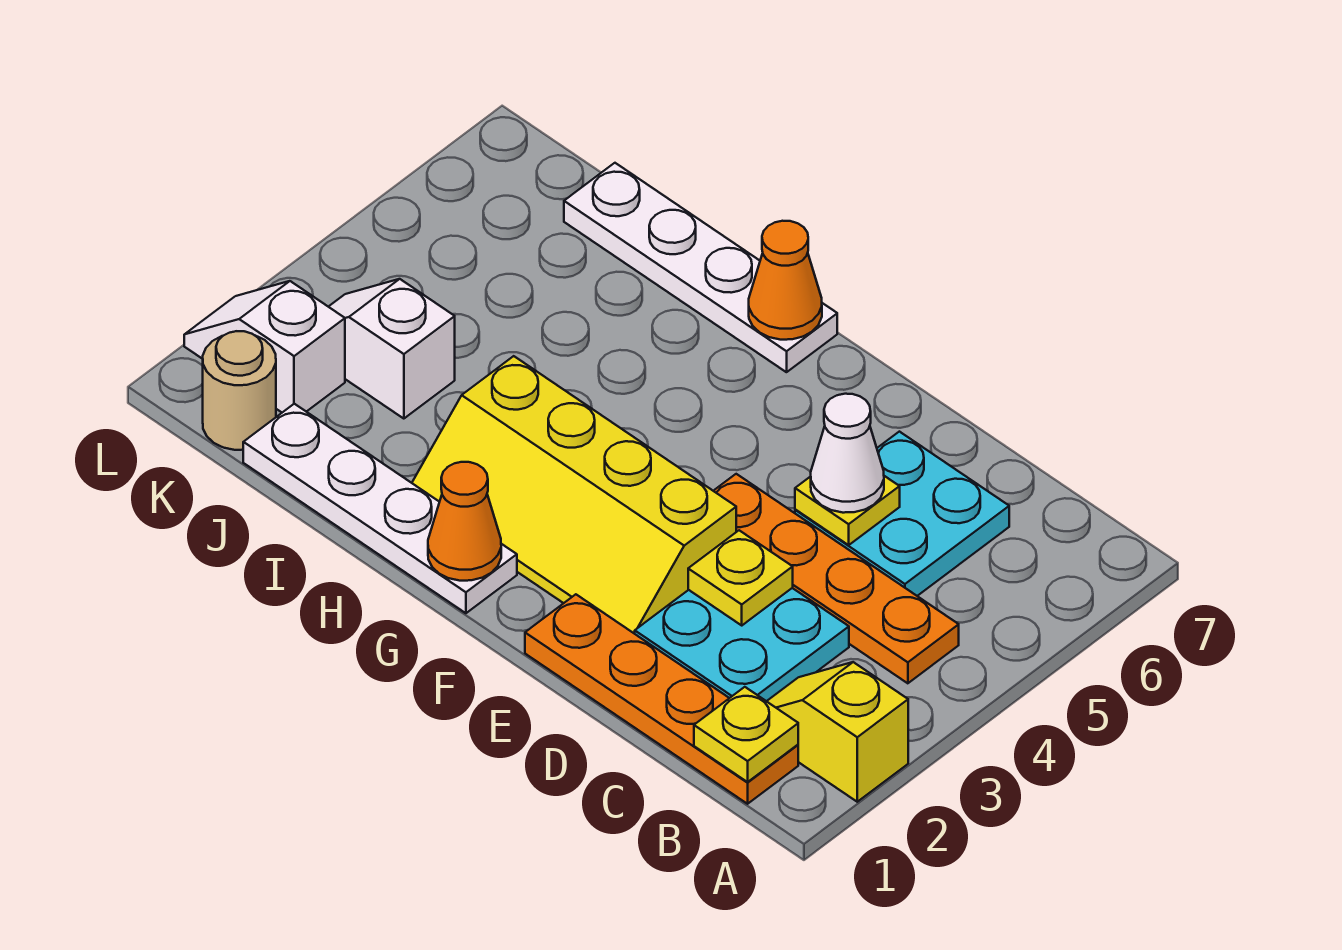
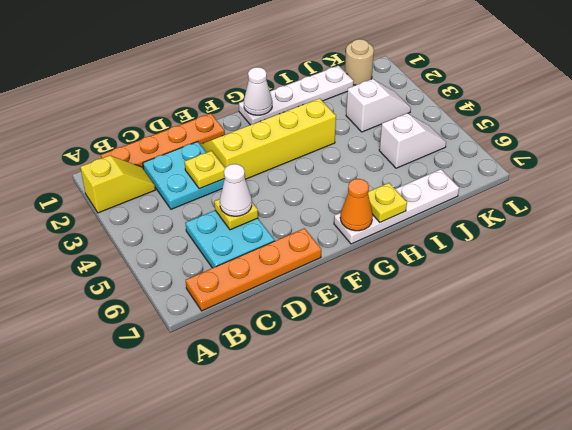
yellow 1x1 plate [694,687,798,782] -> yellow 1x1 plate moved to [368,183,407,222]
orange 1x4 plate [714,474,959,683] -> orange 1x4 plate moved to [186,228,321,311]
orange 1x1 cone [428,462,501,581] -> white 1x1 cone [244,67,272,115]
white 1x2 slope [184,281,345,412] -> white 1x2 slope moved to [379,113,446,168]

